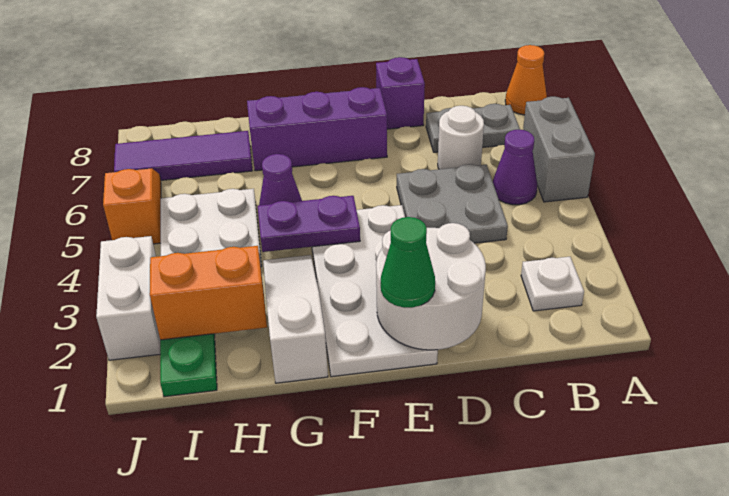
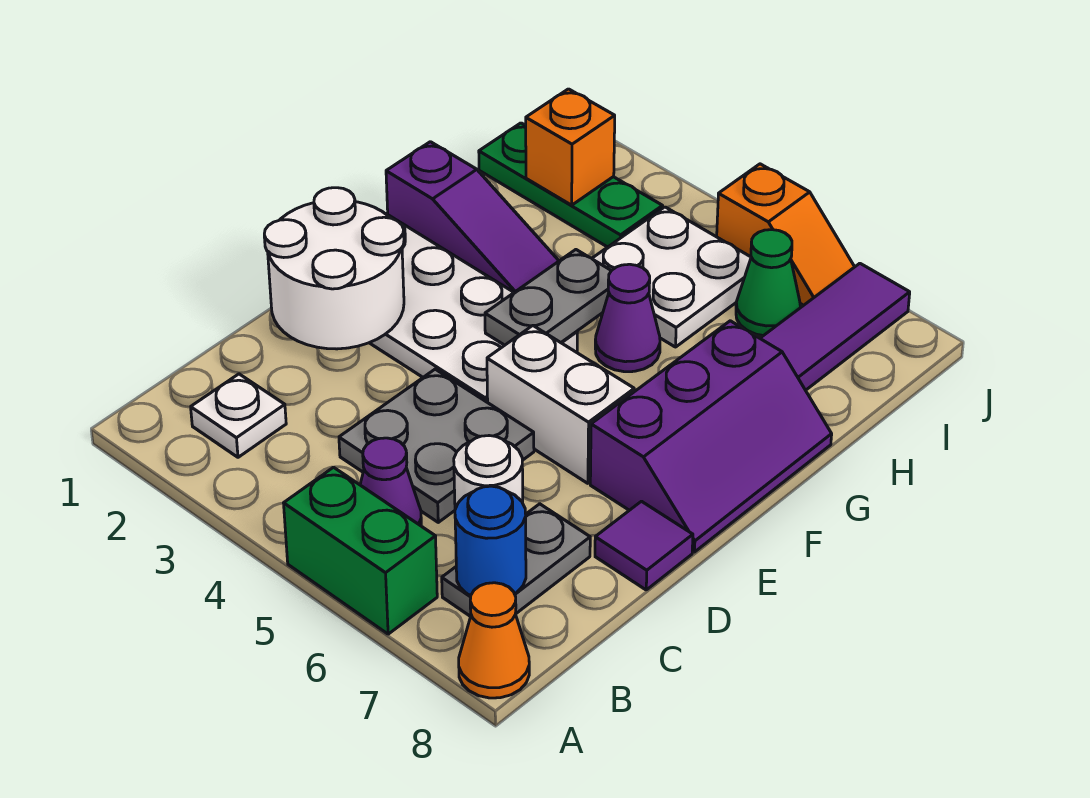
grey 1x2 brick [523,97,595,202] -> green 1x2 brick [284,467,437,634]
none -> blue 1x1 round brick [455,486,526,596]
purple 1x1 brick [376,57,425,129] -> purple 1x1 tile [595,501,693,590]
green 1x1 cone [381,217,435,308] -> green 1x1 cone moved to [736,230,801,336]
purple 1x2 plate [258,196,360,252] -> grey 1x2 plate [485,250,611,345]
white 1x3 slope [263,255,328,383] -> purple 1x3 slope [386,142,559,292]
orange 1x2 brick [150,246,267,340] -> orange 1x1 brick [526,89,615,205]
white 1x2 brick [96,236,160,360] -> white 1x2 brick moved to [487,326,634,483]

